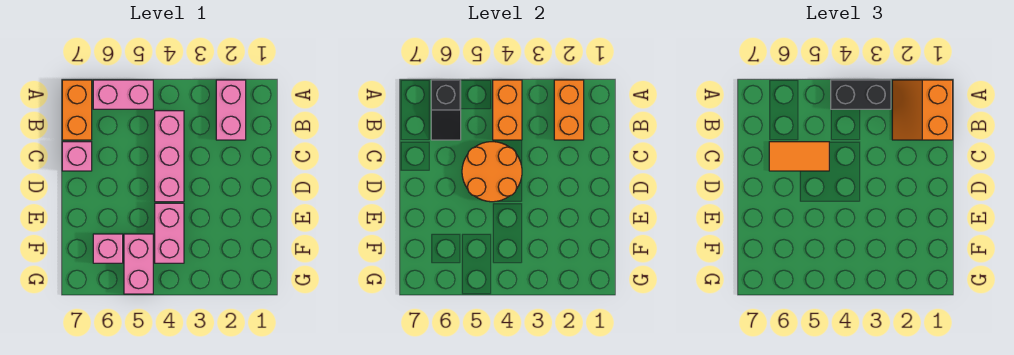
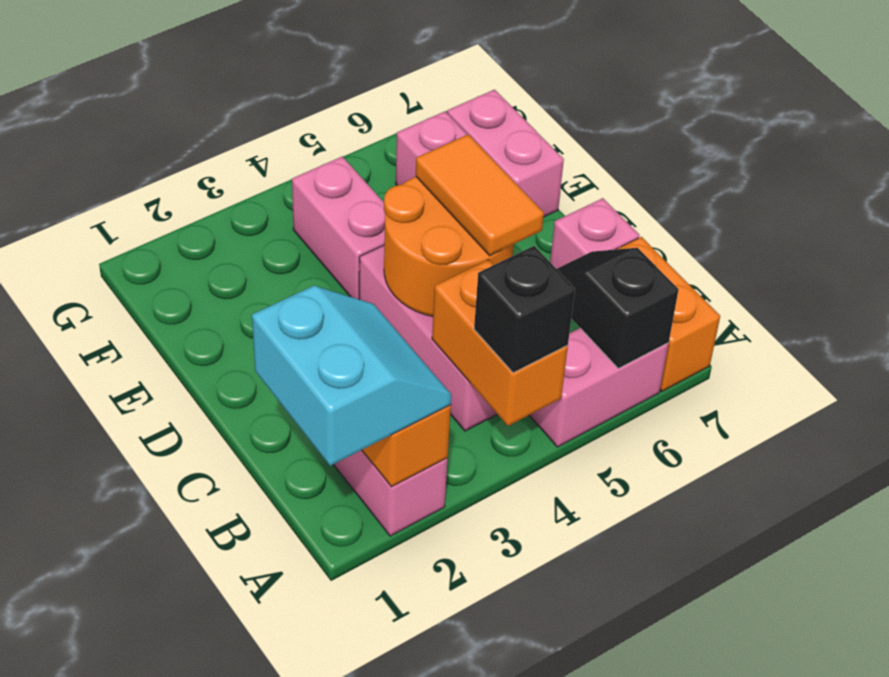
orange 2x2 slope [892,80,953,140] -> cyan 2x2 slope [252,286,451,466]
black 1x2 brick [831,80,891,109] -> black 1x1 brick [474,246,575,373]
orange 1x2 tile [769,142,829,171] -> orange 1x2 tile turned to [416,134,544,256]
pink 1x2 brick [124,234,153,294] -> pink 1x2 brick moved to [447,90,564,217]

